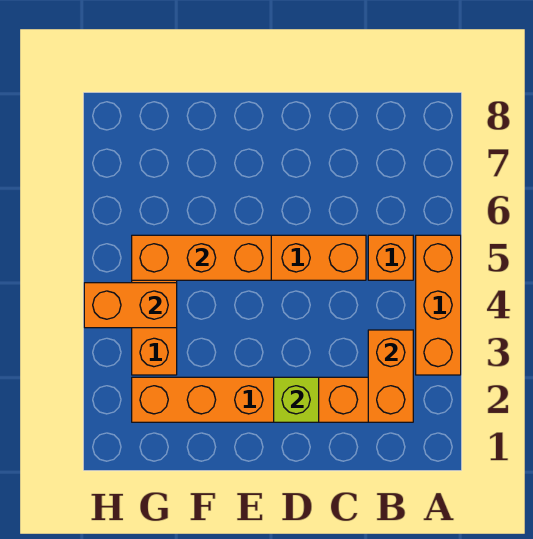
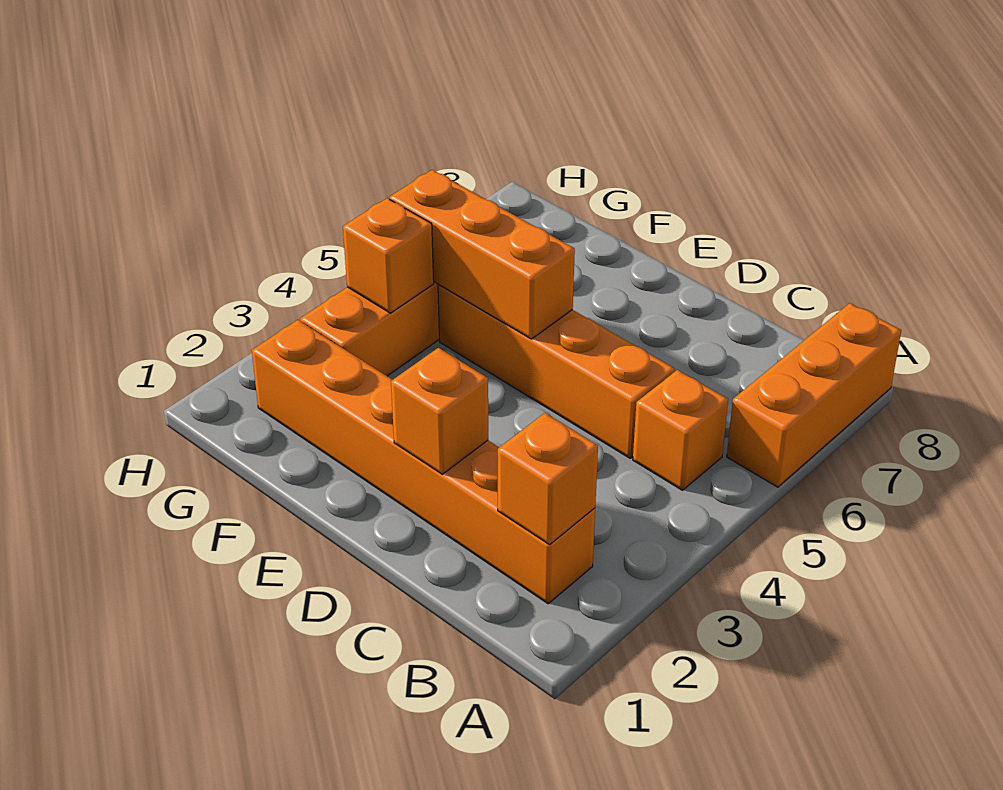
orange 1x3 brick [416,235,461,375] -> orange 1x3 brick moved to [727,303,901,487]
orange 1x2 brick [368,330,413,422] -> orange 1x1 brick [498,413,598,545]
lime 1x1 brick [274,377,319,422] -> orange 1x1 brick [391,348,488,474]
orange 1x2 brick [84,283,177,328] -> orange 1x1 brick [343,198,434,313]

